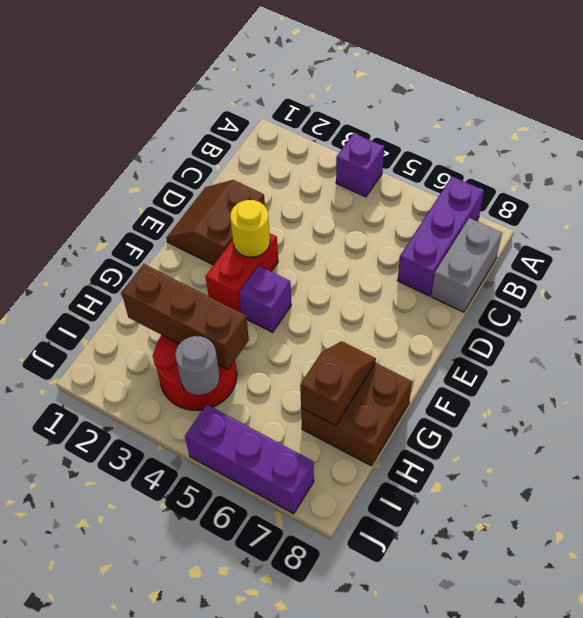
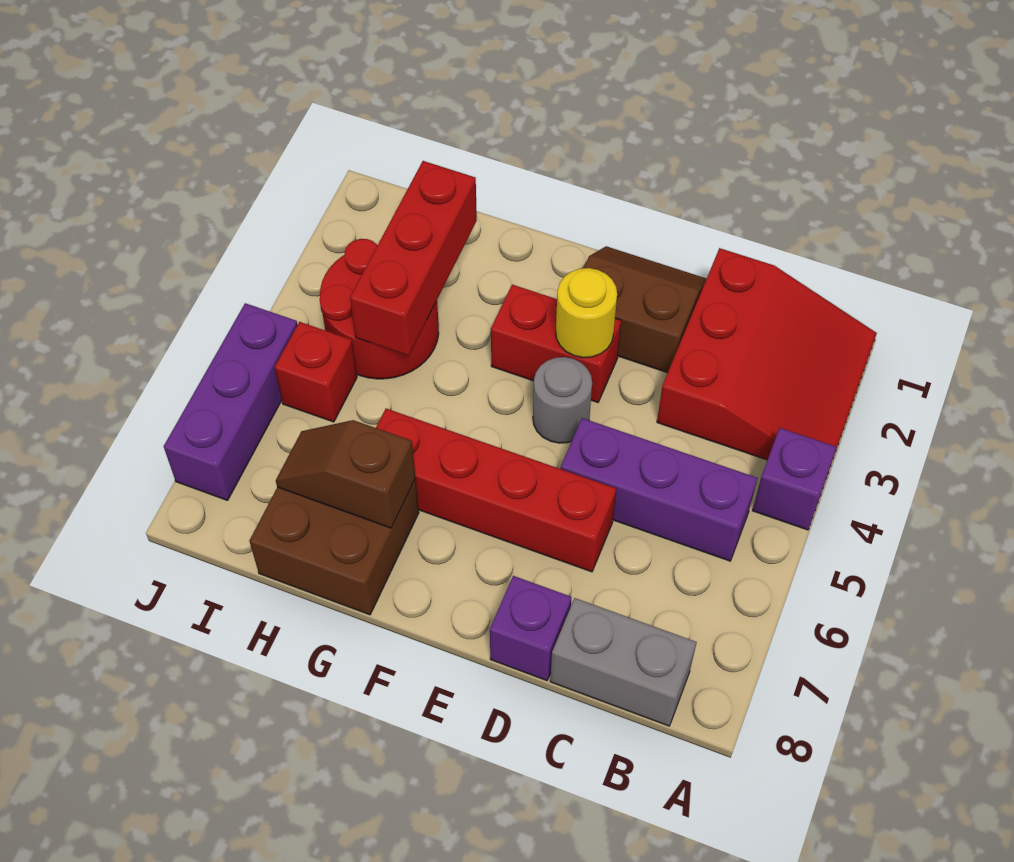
none -> red 3x3 slope [657,248,877,460]
purple 1x3 brick [397,176,484,296] -> purple 1x3 brick moved to [561,418,757,561]
none -> red 1x4 brick [376,409,616,572]
purple 1x1 brick [239,266,291,332] -> purple 1x1 brick moved to [490,576,571,681]
brown 1x2 slope [300,341,376,426] -> brown 1x2 slope turned to [276,420,415,528]
brown 1x3 brick [122,264,249,369] -> red 1x3 brick [350,161,477,356]
grey 1x1 round brick [175,336,220,395] -> grey 1x1 round brick moved to [533,357,592,443]
none -> red 1x1 brick [275,322,357,422]

